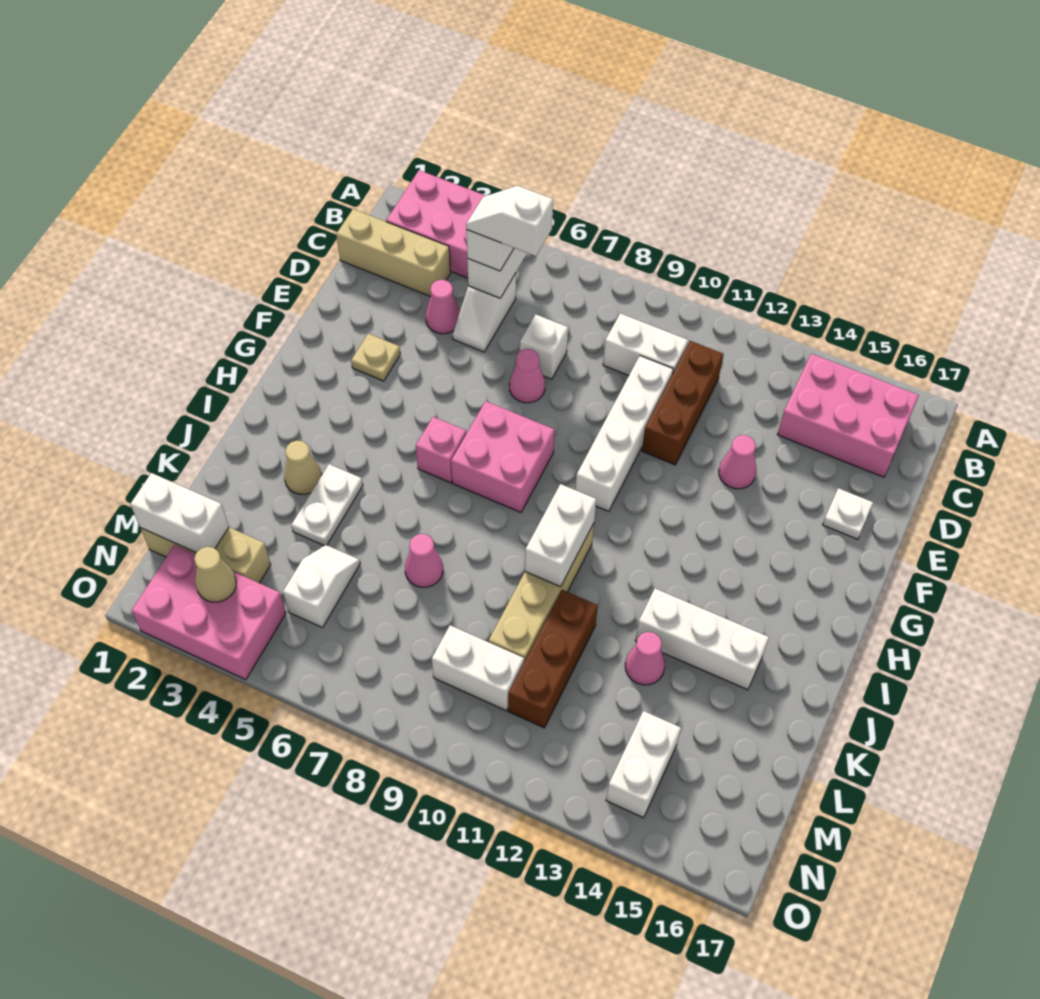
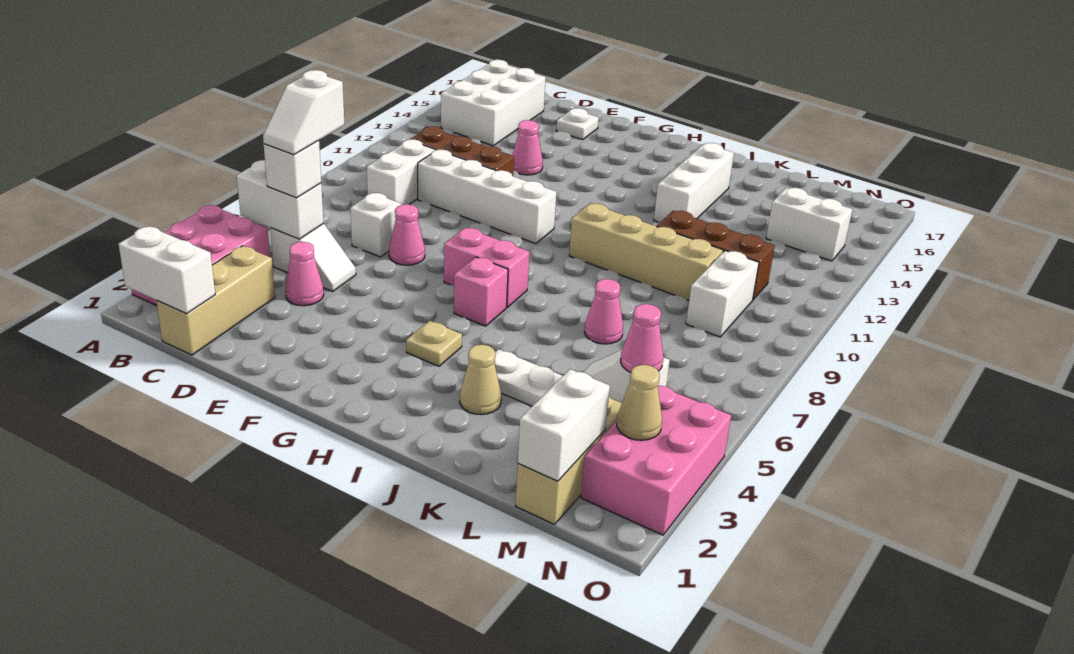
pink 2x3 brick [777,354,919,477] -> white 2x3 brick [441,60,546,146]
tan 1x1 plate [351,334,400,381] -> tan 1x1 plate moved to [406,321,462,366]
pink 2x2 brick [451,401,555,512] -> pink 1x2 brick [444,228,529,307]
white 1x2 brick [525,484,596,587] -> white 1x2 brick moved to [119,226,215,314]
pink 1x1 cone [625,632,665,685] -> pink 1x1 cone moved to [621,304,663,372]

